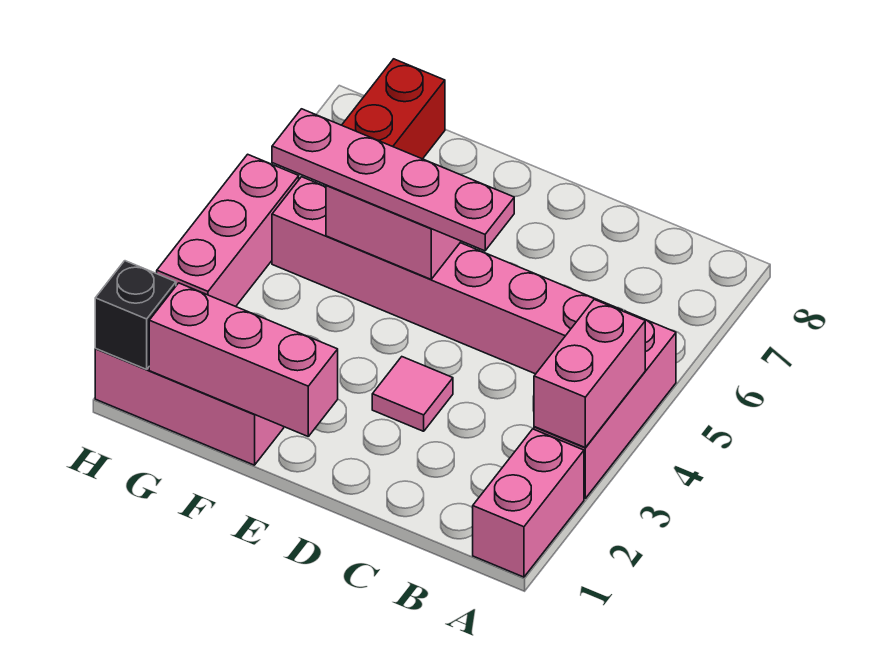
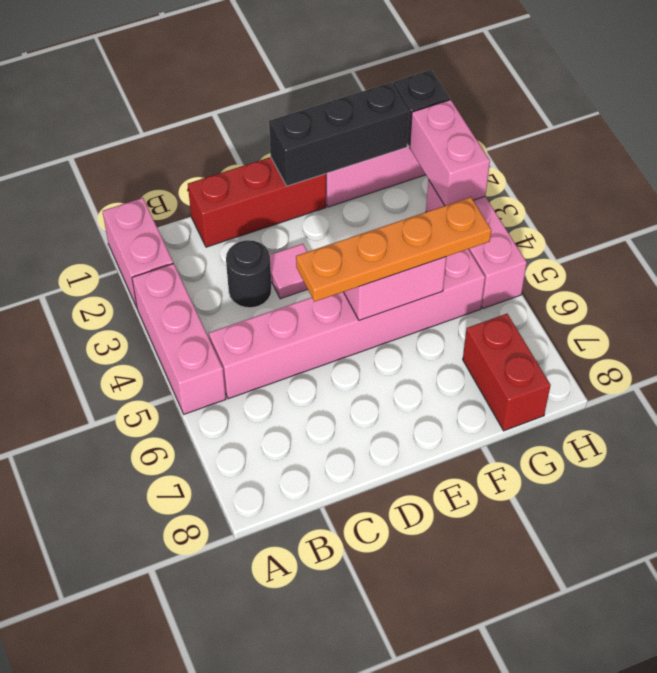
pink 1x2 brick [534,299,645,448] -> pink 1x2 brick moved to [409,100,490,206]
none -> red 1x3 brick [188,157,326,247]
none -> black 1x1 round brick [226,240,272,308]
pink 1x4 plate [272,109,514,251] -> orange 1x4 plate [296,197,491,302]
pink 1x3 brick [149,283,338,436] -> black 1x3 brick [269,83,409,186]

